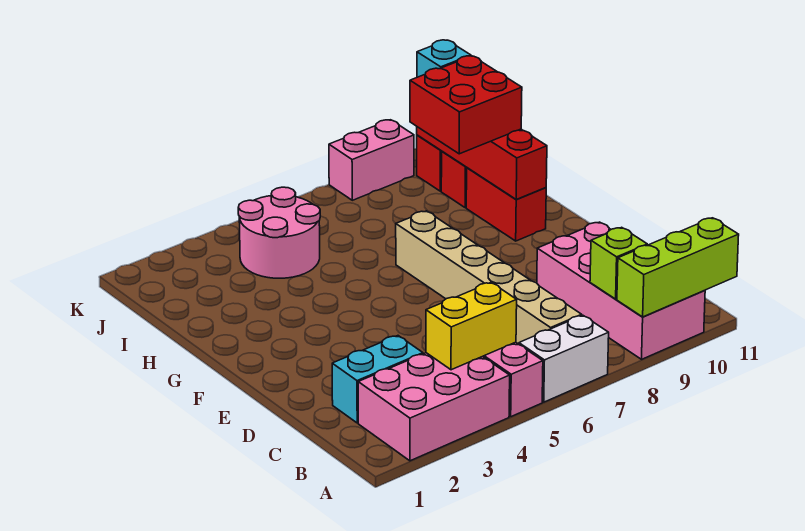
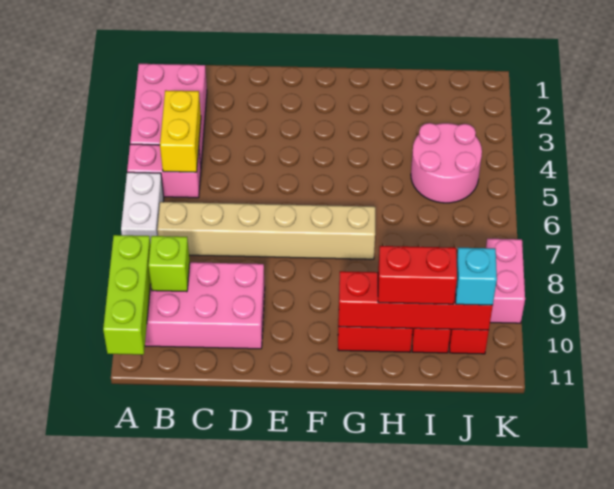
cyan 1x2 brick [332,336,423,423] -> none
red 2x2 brick [410,56,522,154] -> red 1x2 brick [378,246,457,304]

